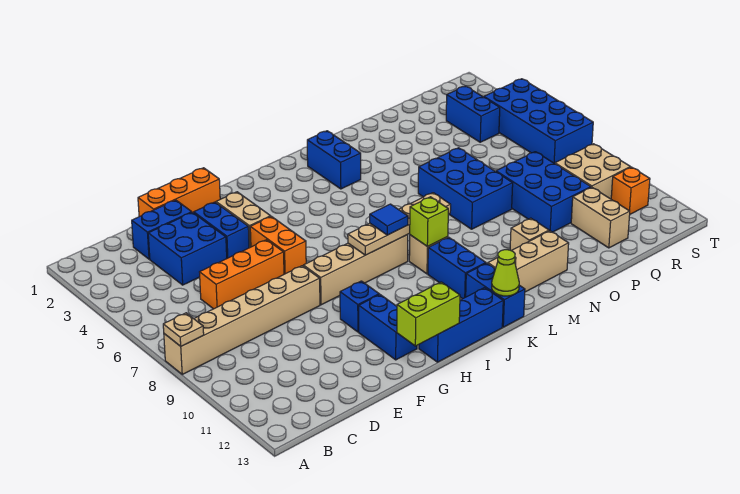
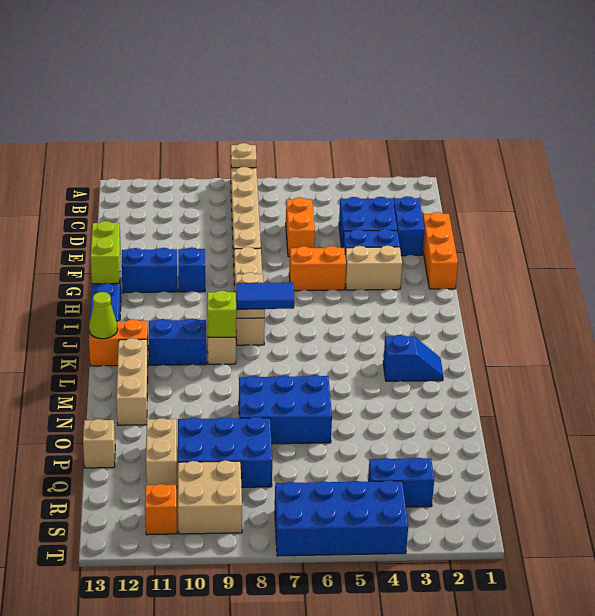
orange 1x3 brick [200,240,284,309] -> orange 1x2 brick [286,197,315,257]
tan 1x4 plate [348,193,451,255] -> tan 1x2 plate [236,272,265,318]
blue 1x1 tile [370,204,408,235] -> blue 1x2 tile [236,282,294,309]
blue 1x2 brick [466,263,525,327] -> orange 1x2 brick [89,319,148,366]
blue 1x2 brick [307,131,361,189] -> blue 1x2 slope [383,335,443,381]
tan 1x1 brick [510,218,549,251] -> tan 1x1 brick moved to [83,419,115,468]
tan 1x2 brick [571,187,630,248] -> tan 1x2 brick turned to [146,418,177,487]

